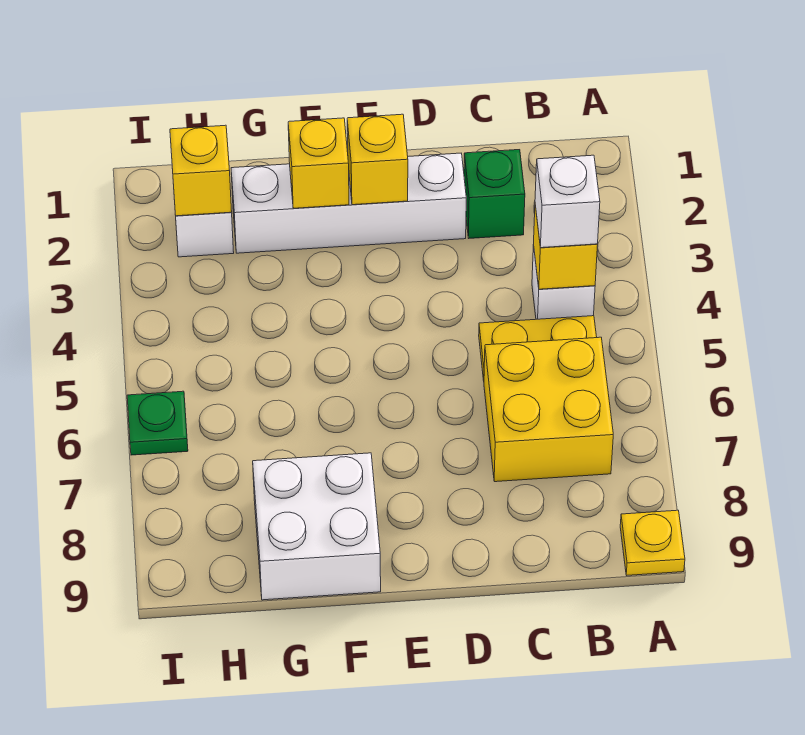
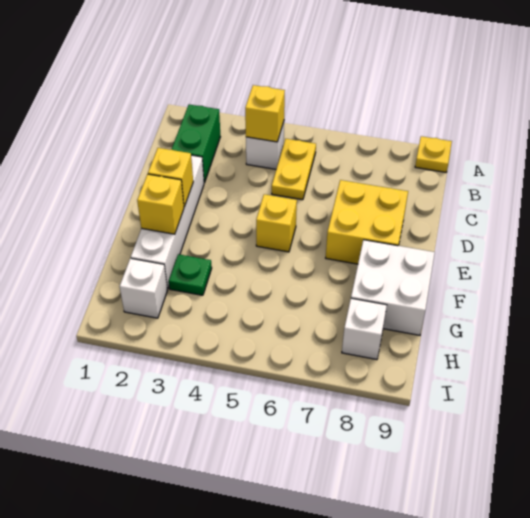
white 1x1 brick [535,155,600,248] -> white 1x1 brick moved to [342,298,387,359]
yellow 2x2 brick [484,337,613,482] -> yellow 2x2 brick moved to [326,180,408,264]
green 1x1 brick [464,150,525,238] -> green 1x2 brick [171,104,220,183]
yellow 1x1 brick [170,125,232,216] -> yellow 1x1 brick moved to [256,194,297,252]
green 1x1 plate [127,391,188,455] -> green 1x1 plate moved to [169,254,212,295]

